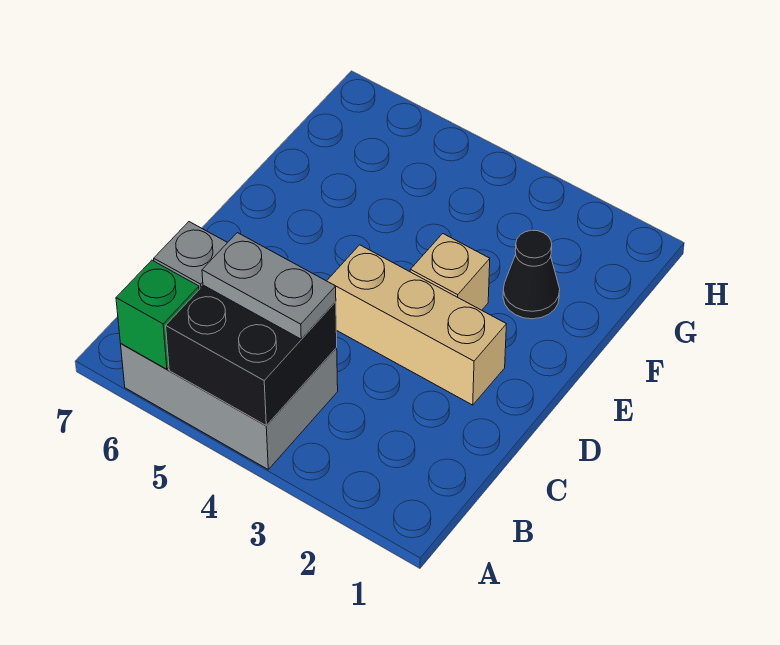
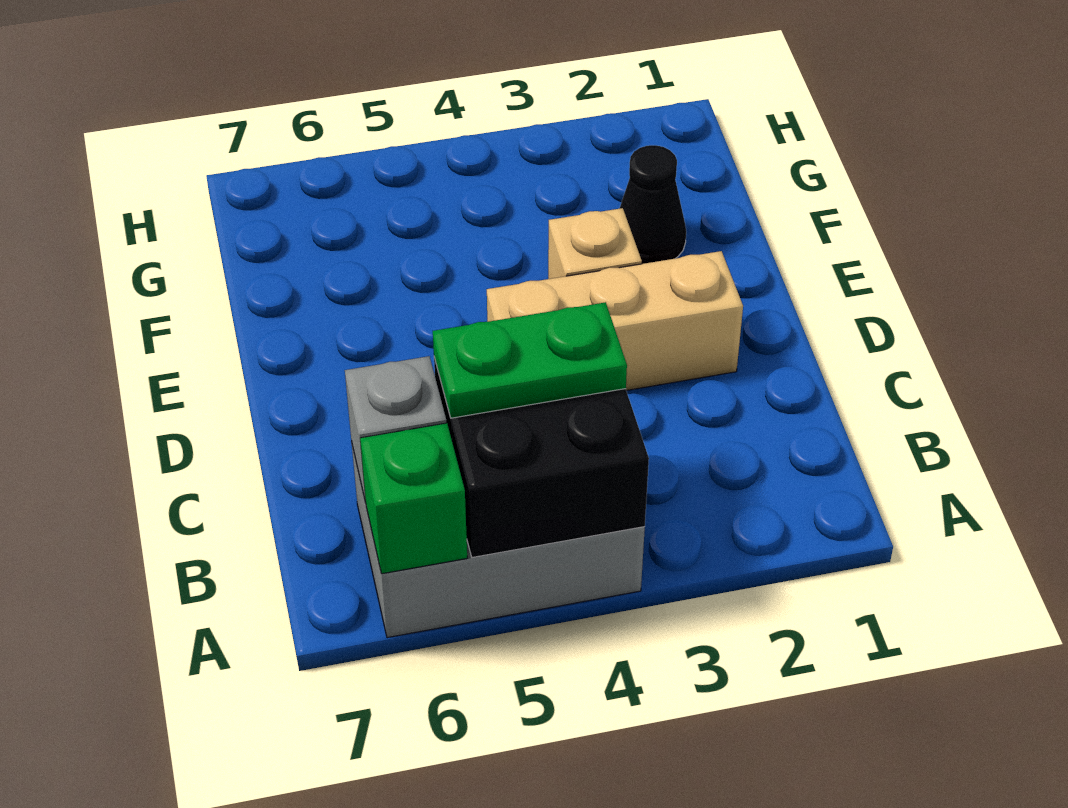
grey 1x2 plate [202,233,336,339] -> green 1x2 plate [433,302,627,418]

